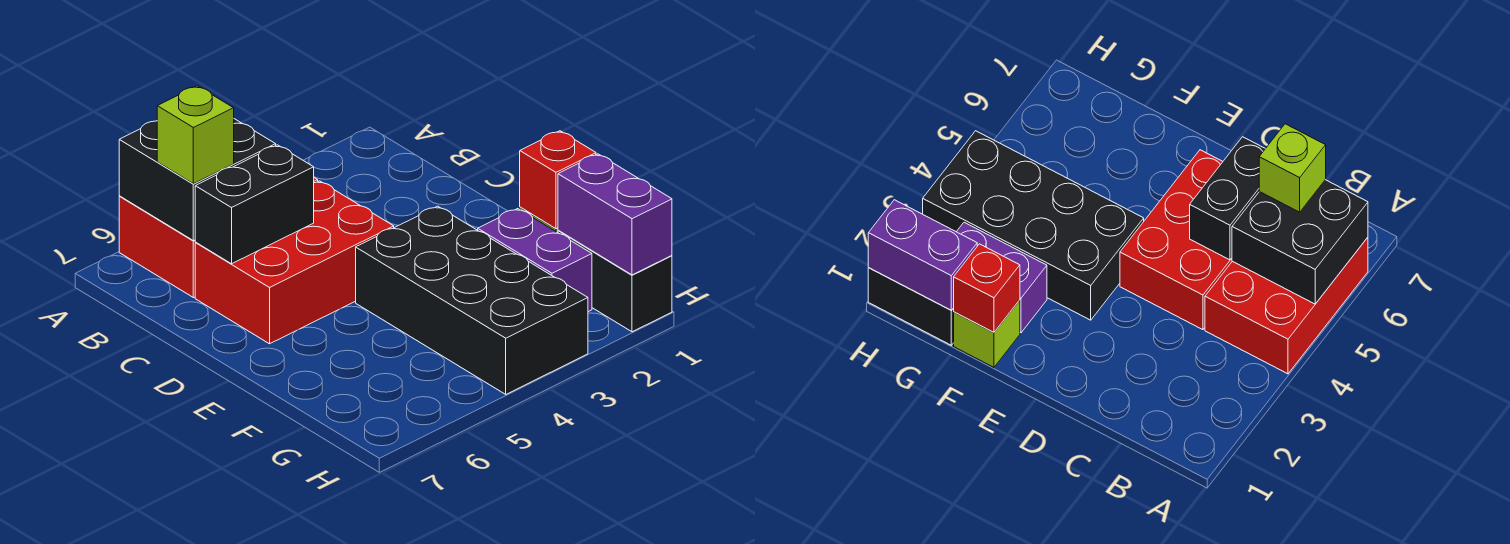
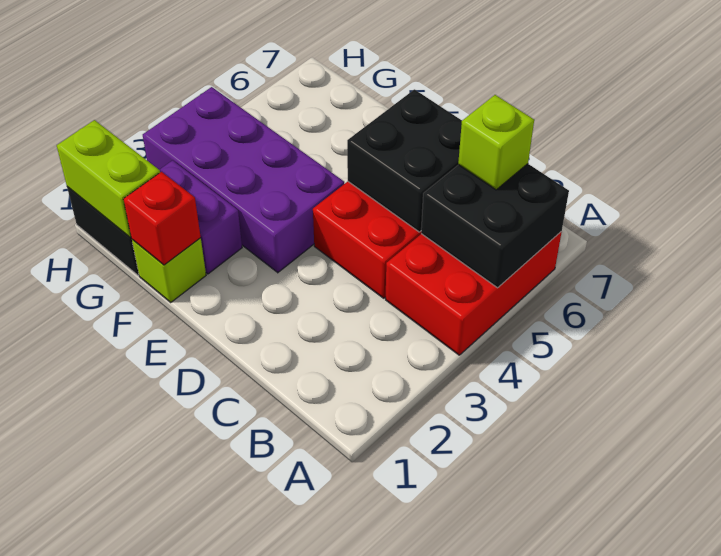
black 1x2 brick [195,145,314,264] -> black 2x2 brick [347,89,462,232]
black 2x4 brick [356,206,588,394] -> purple 2x4 brick [143,87,344,273]
purple 1x2 brick [558,154,672,275] -> lime 1x2 brick [57,120,160,237]

